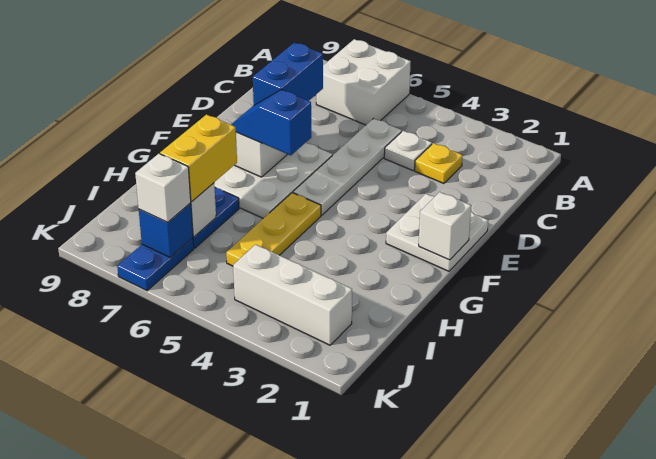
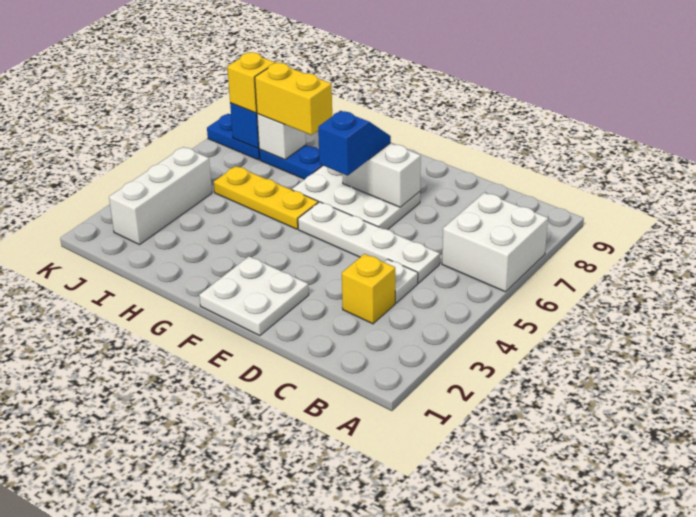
yellow 1x1 plate [415,143,463,183] -> yellow 1x1 brick [342,254,395,324]
blue 1x2 brick [253,43,323,105] -> none
white 1x1 brick [419,192,471,260] -> none
white 1x1 brick [135,154,191,222] -> yellow 1x1 brick [227,52,275,113]

